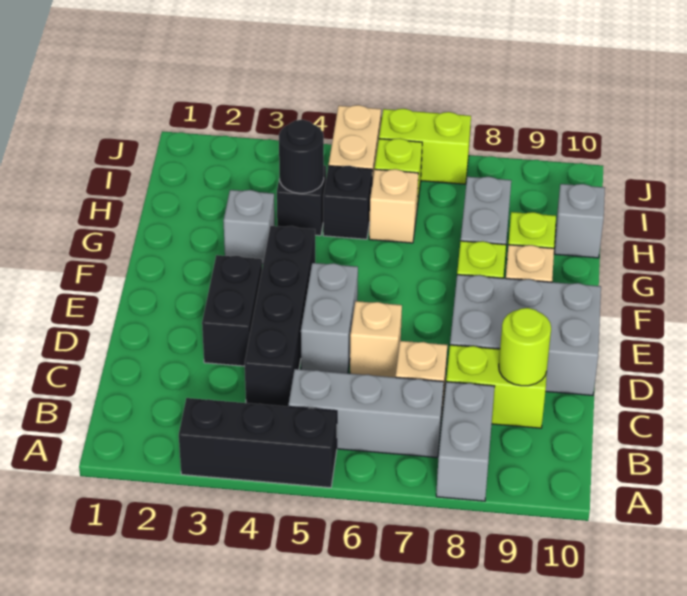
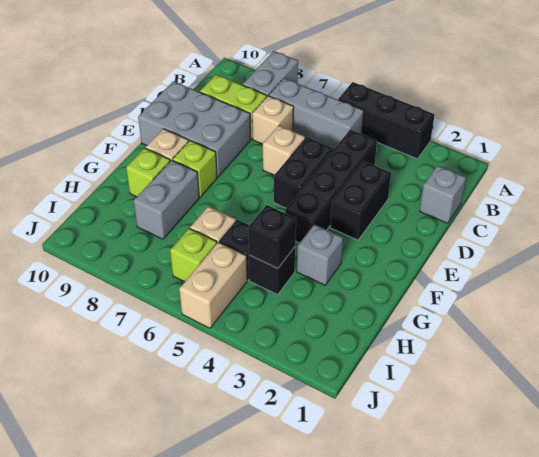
lime 1x1 round brick [499,308,551,386] -> none
grey 1x2 brick [301,263,358,373] -> black 1x2 brick [274,137,333,208]
black 1x1 round brick [279,120,324,193] -> black 1x1 brick [248,205,296,268]
grey 1x1 brick [554,184,605,258] -> grey 1x1 brick moved to [420,165,466,223]
lime 1x2 brick [379,109,471,184] -> none

